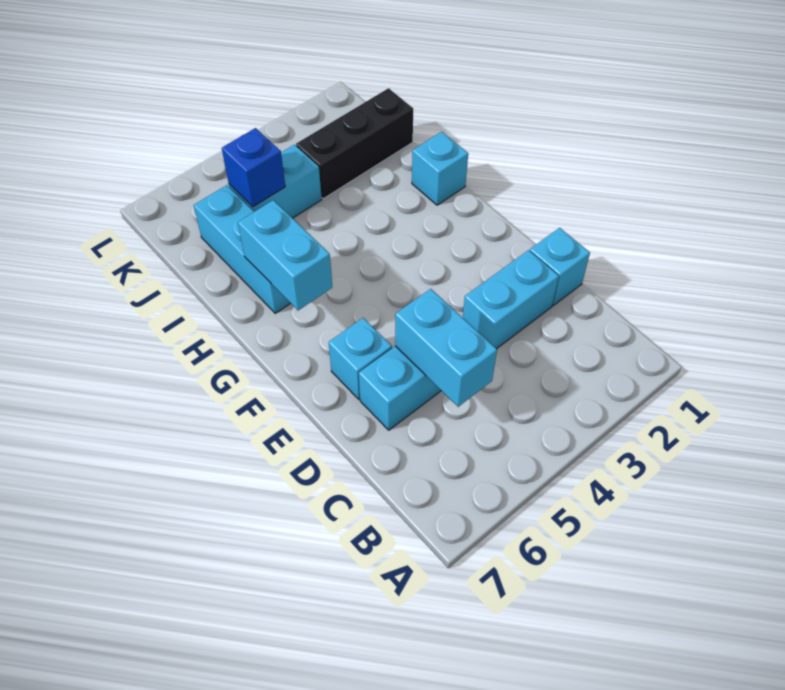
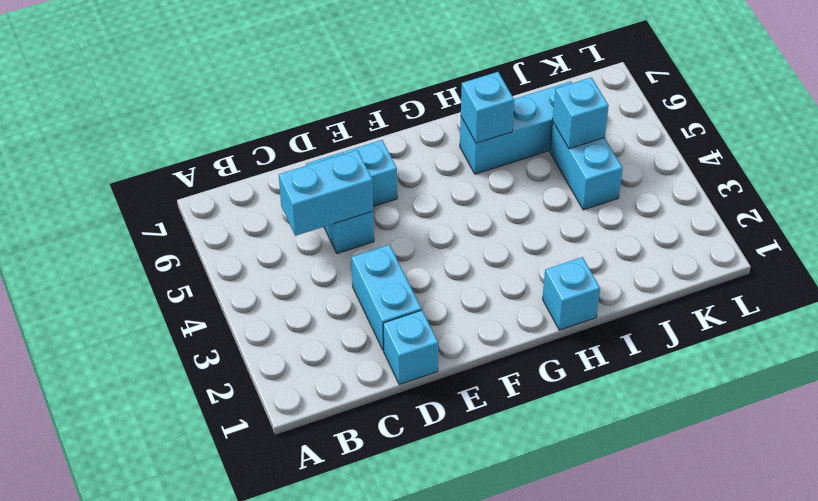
cyan 1x2 brick [238,200,332,310] -> cyan 1x1 brick [461,72,514,143]
black 1x3 brick [296,88,413,199] -> none
blue 1x1 brick [222,128,285,207] -> cyan 1x1 brick [553,77,609,149]

